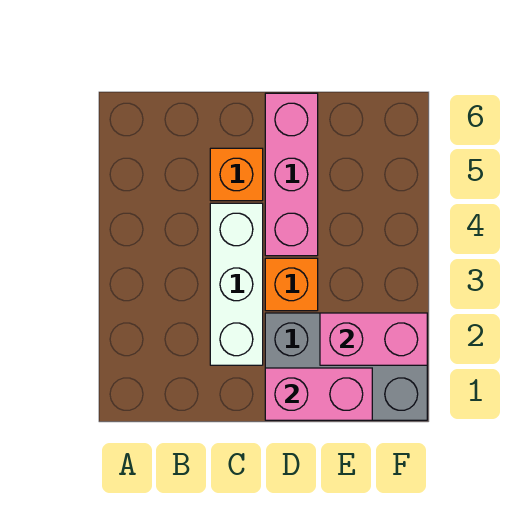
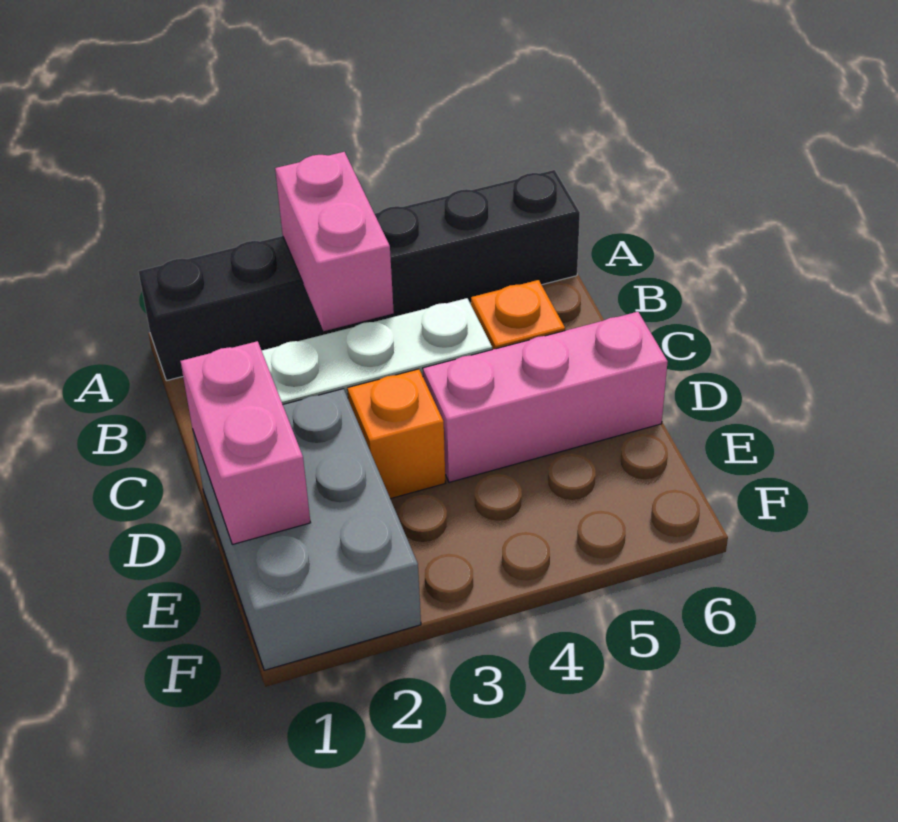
none -> black 1x6 brick [138,170,580,381]
pink 1x2 brick [320,313,427,365] -> pink 1x2 brick moved to [275,152,394,331]

